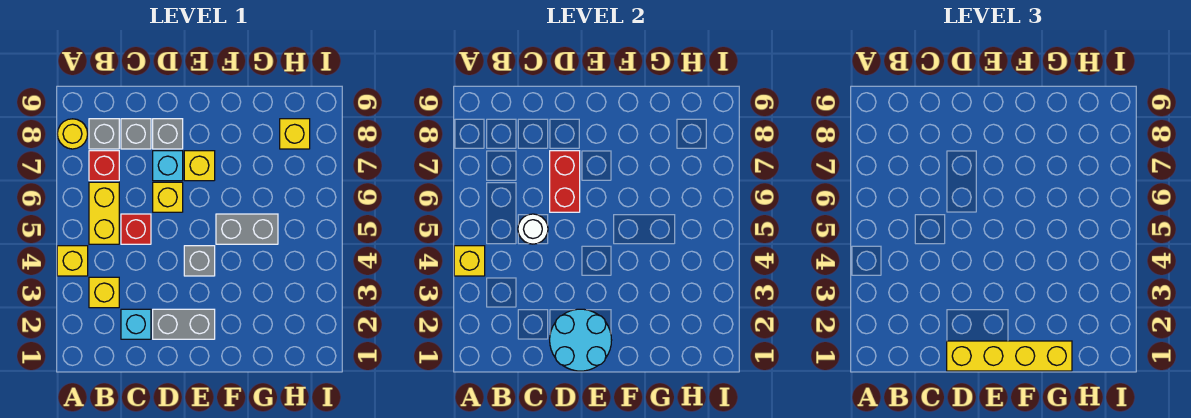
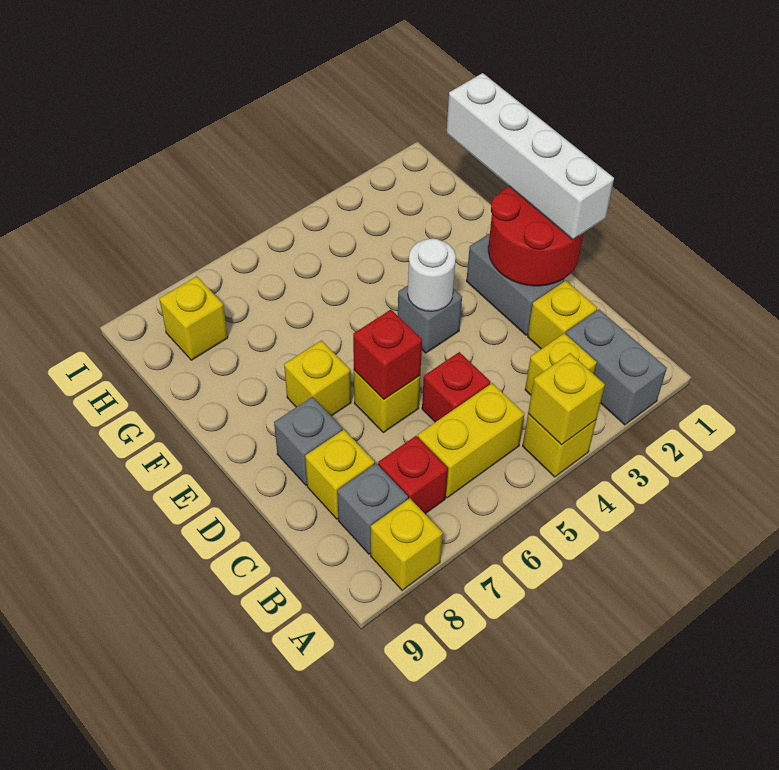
yellow 1x1 round brick [57,119,88,149] -> yellow 1x1 brick [371,498,443,590]
cyan 1x1 brick [121,309,151,339] -> yellow 1x1 brick [528,281,597,349]
white 1x1 round brick [518,214,548,244] -> white 1x1 round brick moved to [408,238,456,311]
grey 1x1 brick [121,119,151,149] -> yellow 1x1 brick [305,430,375,519]
cyan 2x2 round brick [550,309,612,371] -> red 2x2 round brick [488,186,583,286]
yellow 1x4 brick [947,341,1072,371] -> white 1x4 brick [447,73,614,240]
red 1x2 brick [550,151,580,212] -> red 1x1 brick [353,310,422,399]
cyan 1x1 brick [153,151,183,181] -> none
grey 1x2 brick [216,214,278,244] -> grey 1x2 brick moved to [566,309,667,425]

